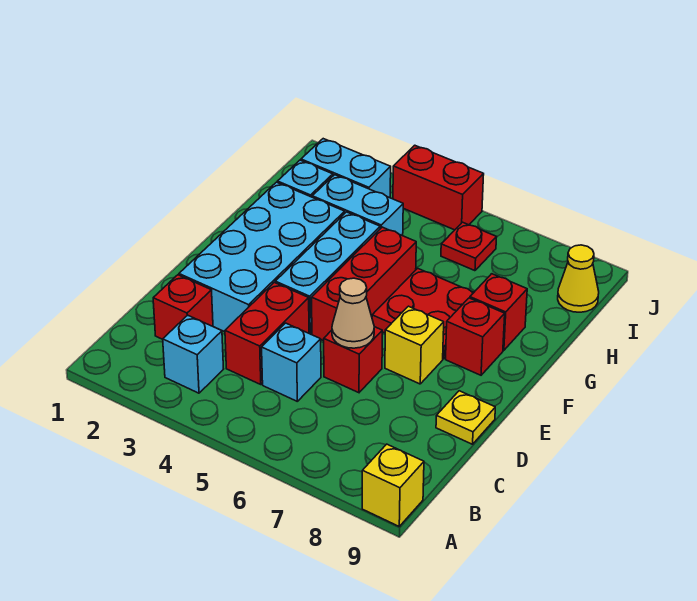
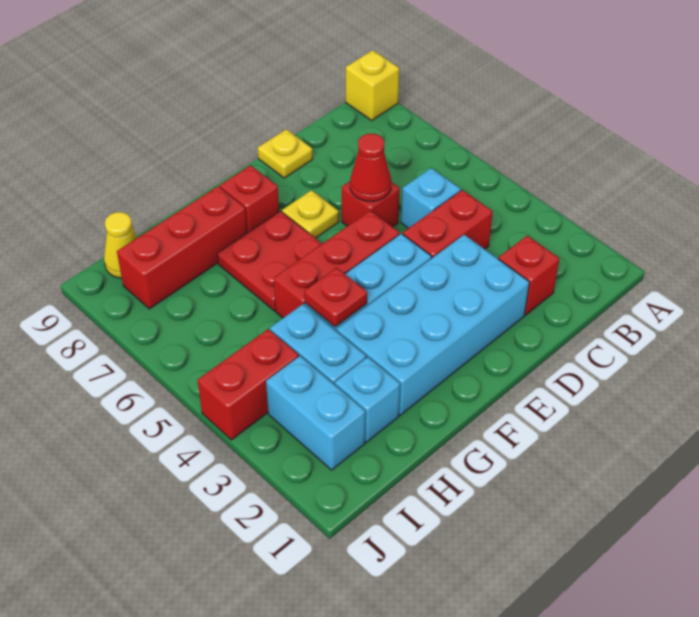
cyan 1x1 brick [163,315,223,393] -> none
tan 1x1 cone [332,278,374,348] -> red 1x1 cone [350,134,391,202]
yellow 1x1 brick [385,306,444,384] -> yellow 1x1 plate [282,190,339,238]
red 1x1 brick [470,274,527,350] -> red 1x3 brick [117,186,247,309]
red 1x1 plate [441,222,497,271] -> red 1x1 plate moved to [304,268,367,327]
red 1x2 brick [393,145,484,230] -> red 1x2 brick turned to [198,329,299,440]

